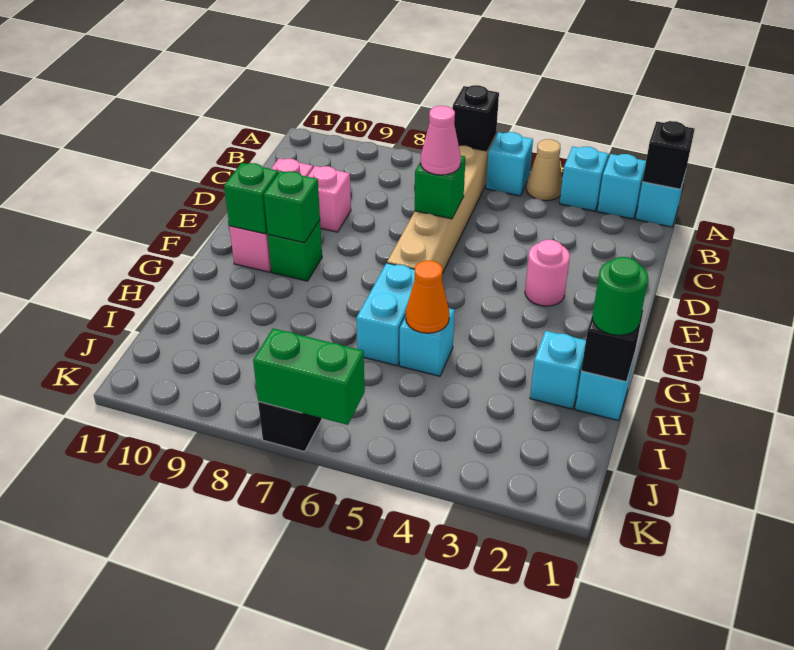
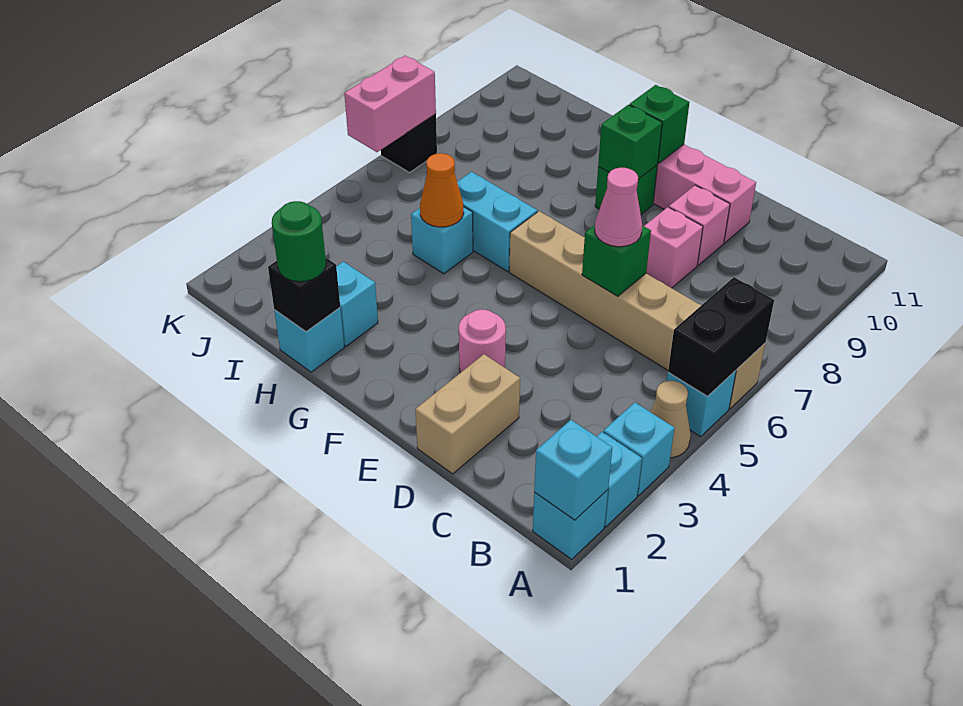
black 1x1 brick [642,121,695,189] -> cyan 1x1 brick [534,420,612,520]
black 1x1 brick [453,85,499,151] -> black 1x2 brick [668,277,774,396]
none -> tan 1x2 brick [415,354,520,474]
none -> pink 1x1 brick [644,207,703,288]
green 1x2 brick [253,329,365,425] -> pink 1x2 brick [344,56,436,152]

